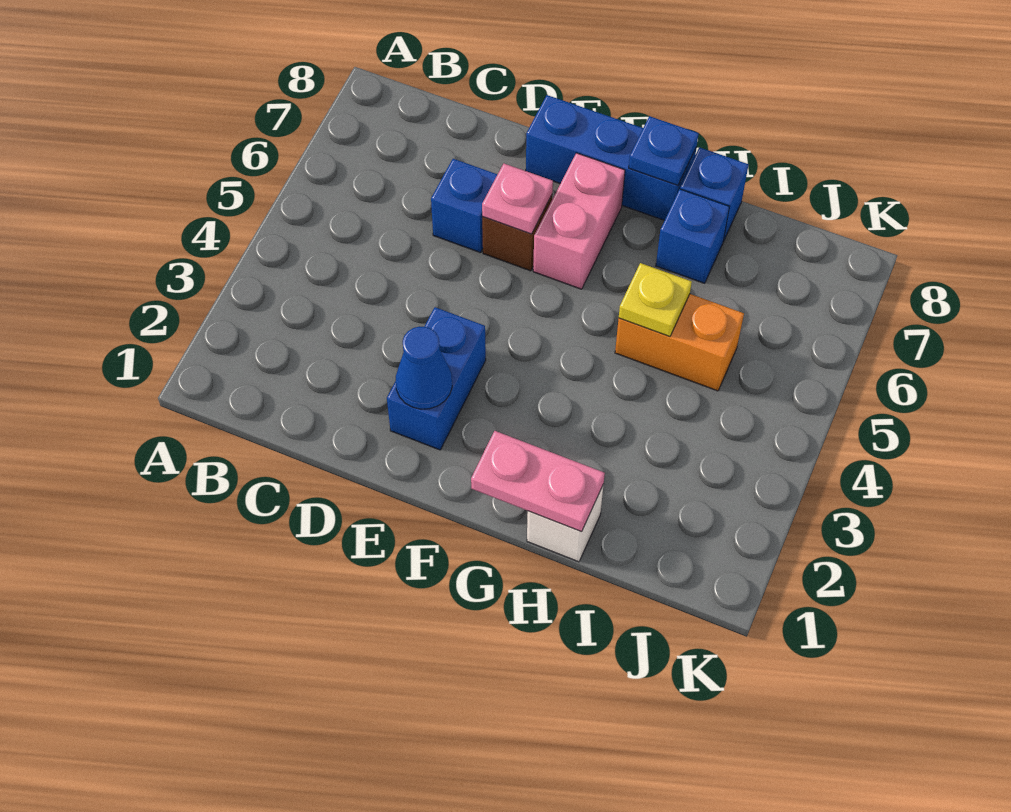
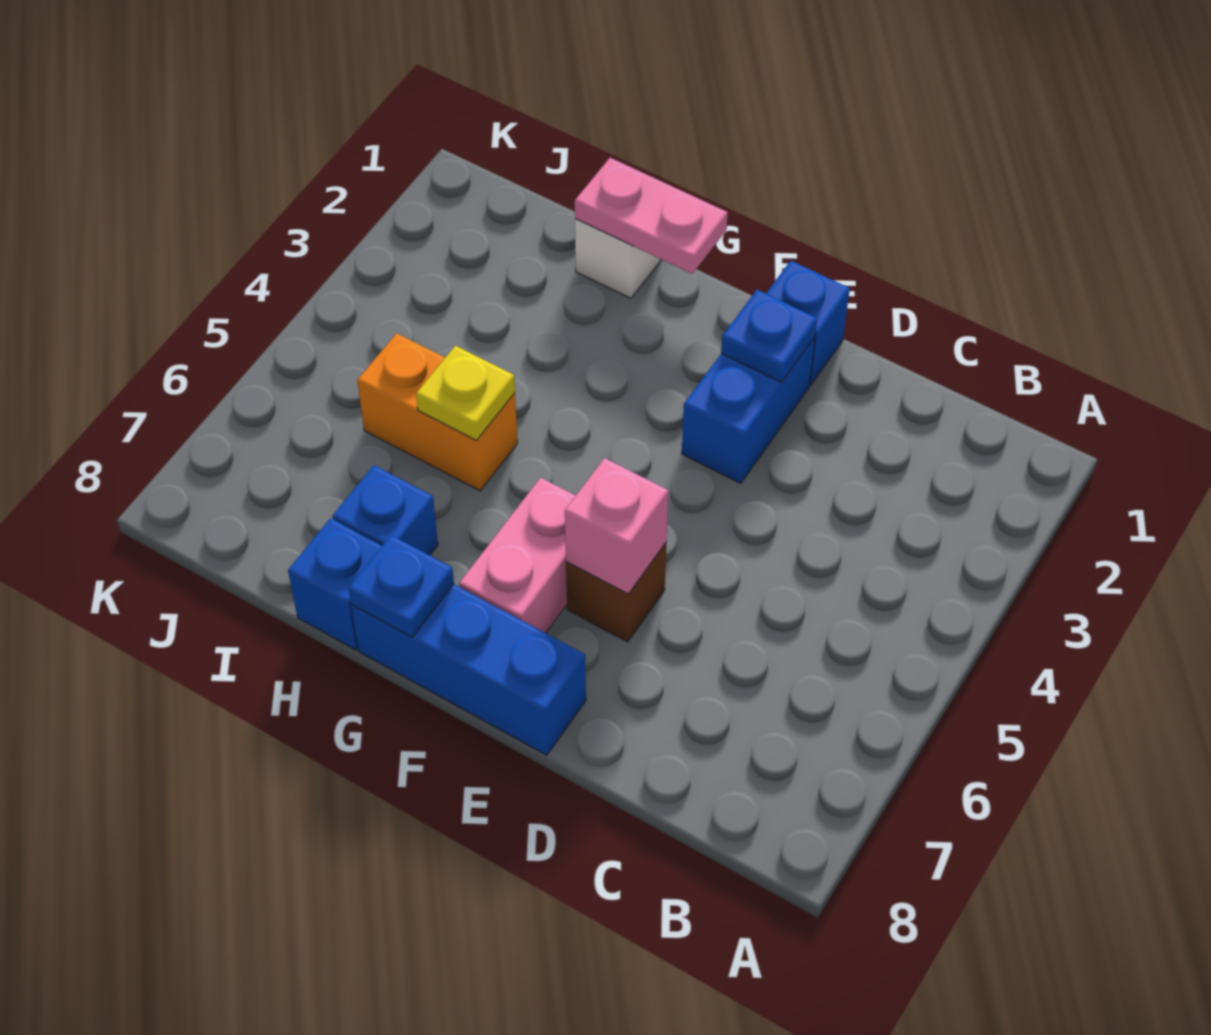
blue 1x1 brick [431,159,497,253] -> blue 1x1 brick moved to [766,261,850,385]
blue 1x1 cone [396,327,452,409] -> blue 1x1 plate [721,290,817,382]
pink 1x1 plate [482,164,553,234] -> pink 1x1 brick [565,458,668,594]

